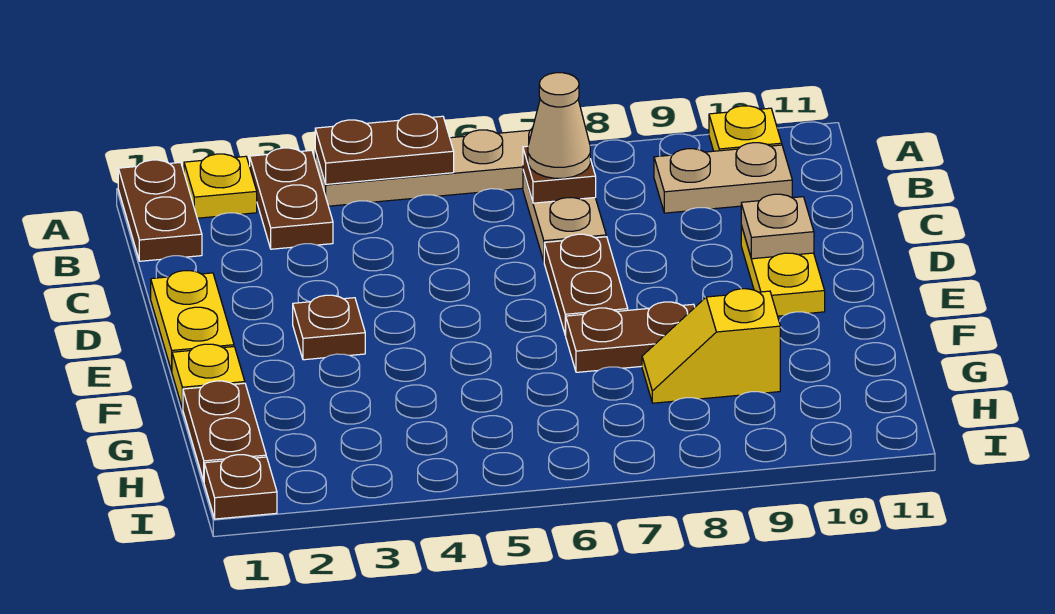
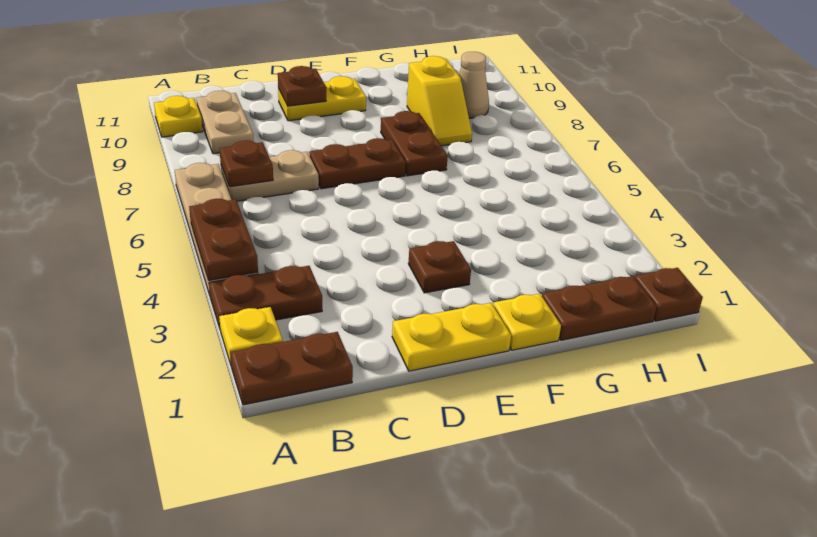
tan 1x1 cone [528,73,590,178] -> tan 1x1 cone moved to [459,52,489,118]
tan 1x1 plate [741,194,814,259] -> brown 1x1 plate [278,66,326,106]

